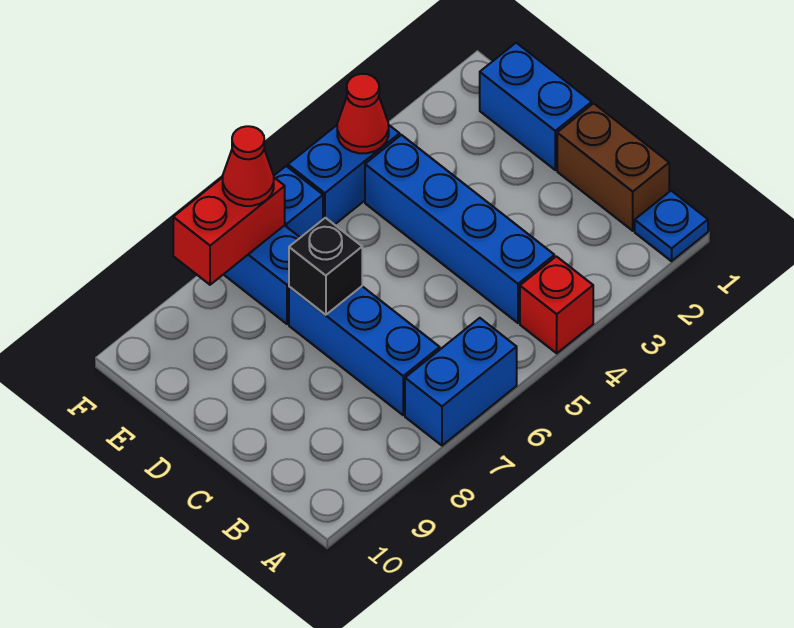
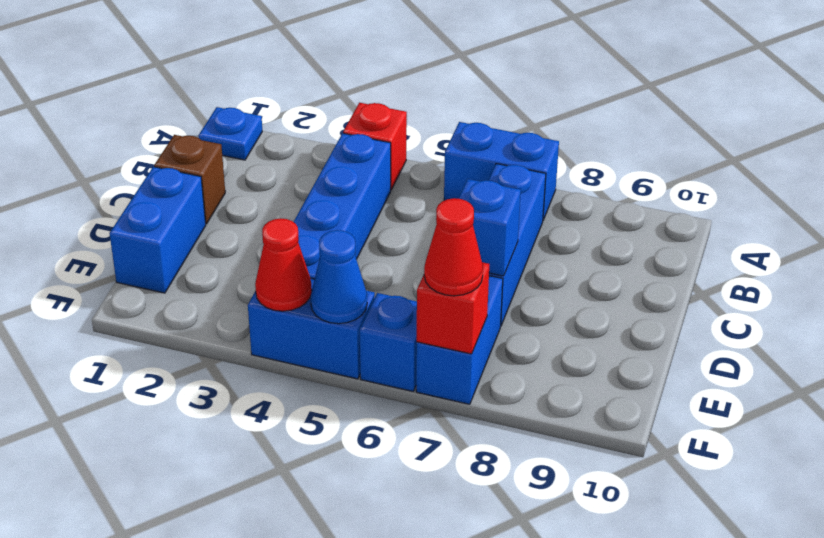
brown 1x2 brick [557,103,669,231] -> brown 1x1 brick [154,135,225,224]
black 1x1 brick [289,218,362,315] -> blue 1x1 brick [459,179,521,276]
none -> blue 1x1 cone [311,230,367,324]
red 1x2 brick [173,177,285,285] -> red 1x1 brick [417,262,489,354]

